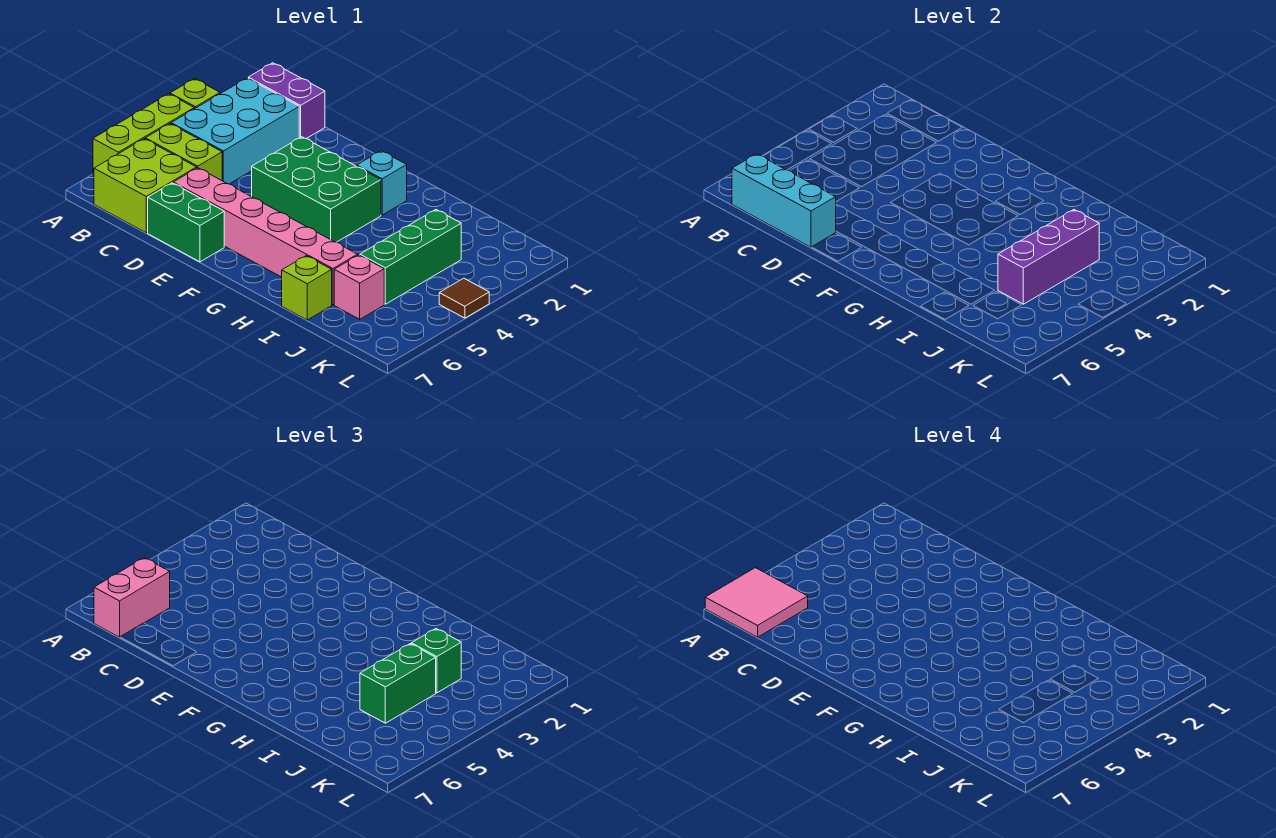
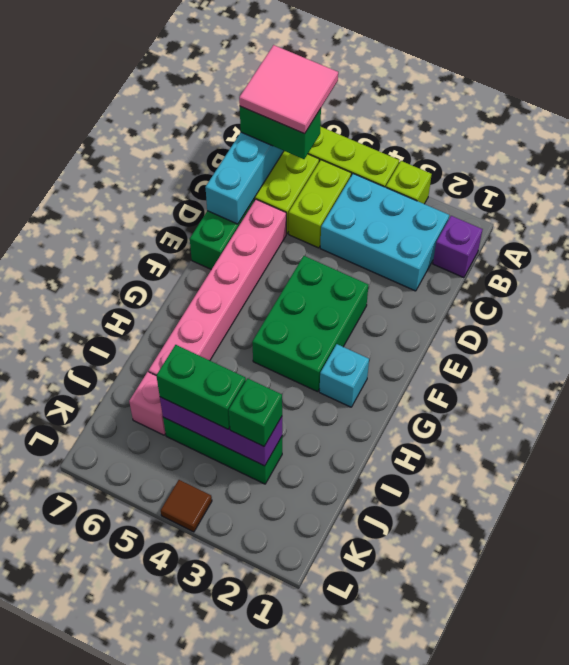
purple 1x2 brick [248,63,325,139] -> purple 1x1 brick [433,216,483,278]
pink 1x2 brick [94,558,170,637] -> green 1x2 brick [240,106,321,159]
lime 1x1 brick [282,256,332,320] -> none

